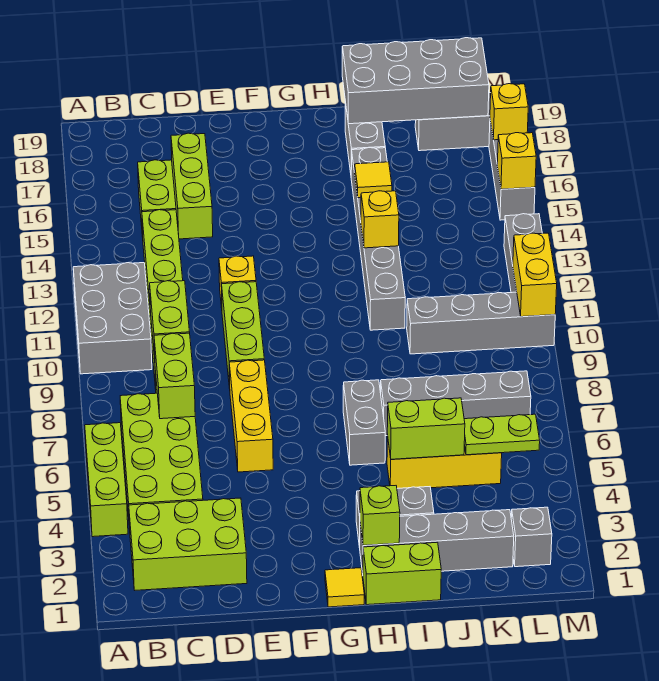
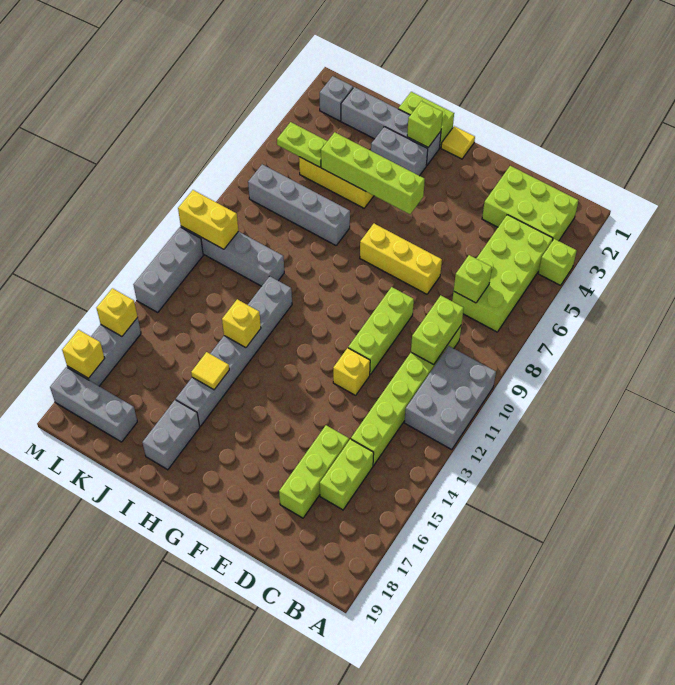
lime 1x3 brick [85,423,128,537] -> lime 1x1 brick [538,239,577,285]
lime 1x2 brick [154,333,195,419] -> lime 1x1 brick [454,255,492,303]
yellow 1x3 brick [229,360,273,472] -> yellow 1x3 brick turned to [360,224,442,294]
grey 1x2 brick [343,380,385,465] -> none
lime 1x2 brick [387,398,465,459] -> lime 1x4 brick [321,132,425,214]
grey 2x4 brick [342,38,489,124] -> none
yellow 1x2 brick [513,233,557,317] -> yellow 1x2 brick turned to [178,190,238,249]

